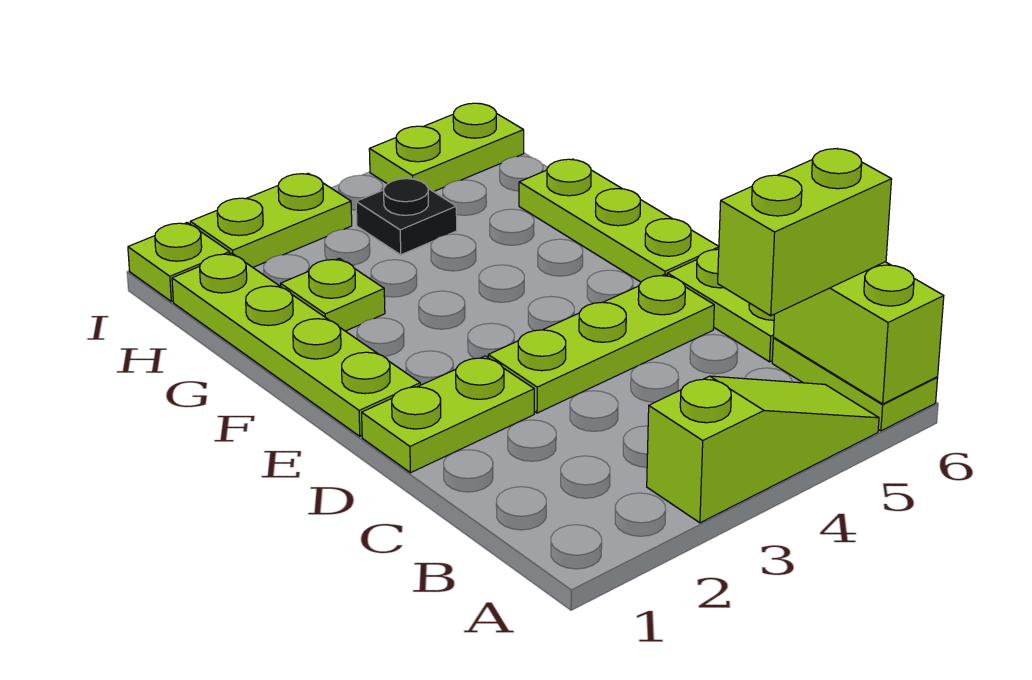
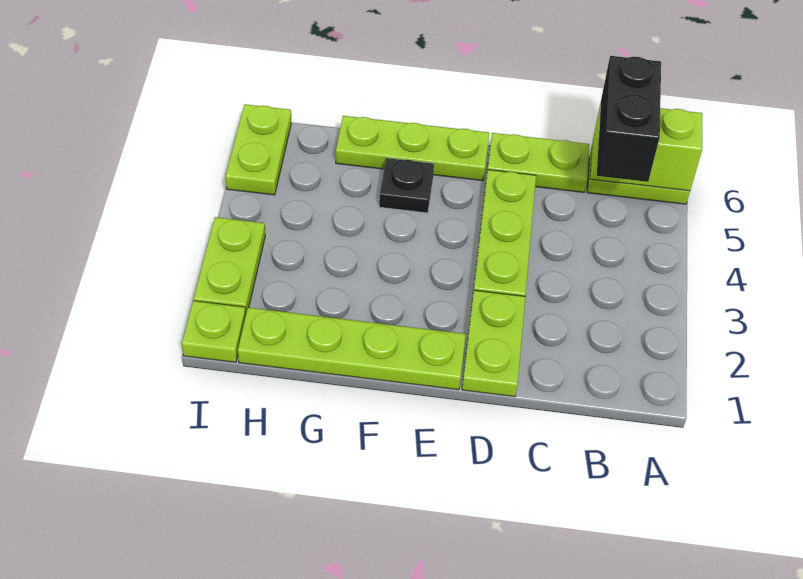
lime 1x3 slope [647,376,879,523] -> none
lime 1x2 brick [718,149,892,316] -> black 1x2 brick [597,56,661,182]
lime 1x1 plate [281,258,385,331] -> none
black 1x1 plate [356,178,457,255] -> black 1x1 plate moved to [379,158,434,213]

